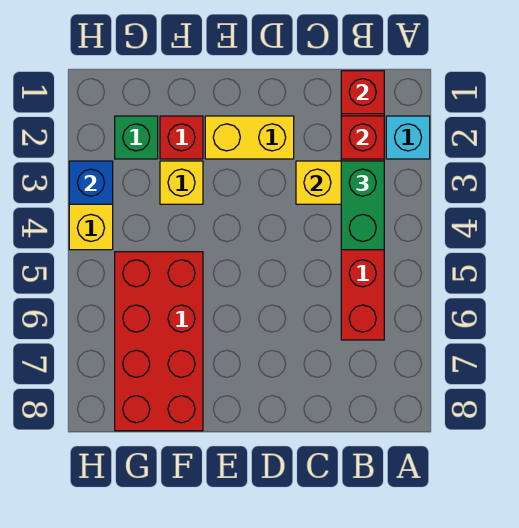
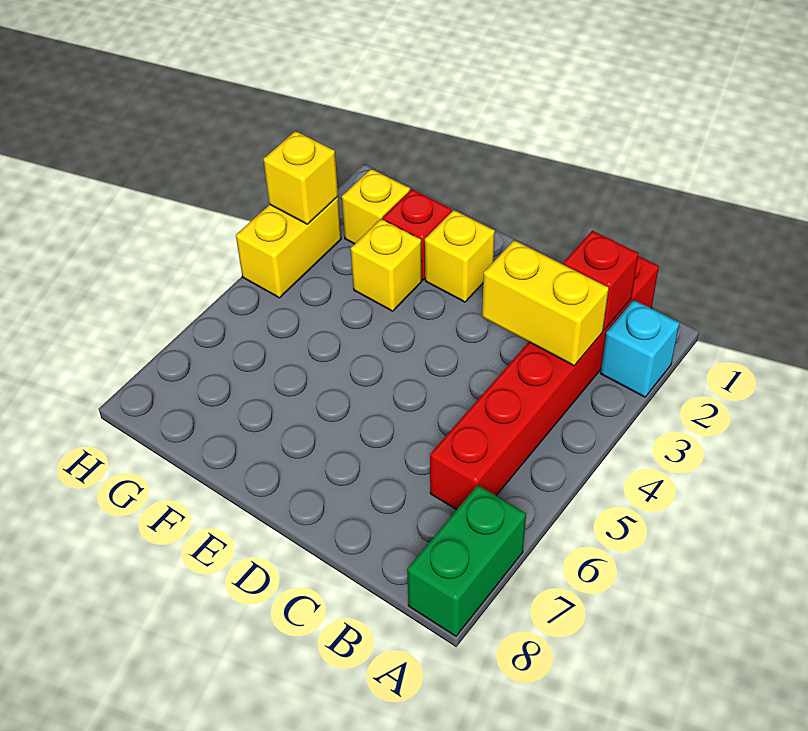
red 1x1 brick [341,71,384,114] -> none
green 1x2 brick [341,161,384,250] -> green 1x2 brick moved to [407,485,526,636]
yellow 1x2 brick [205,116,294,159] -> yellow 1x1 brick [425,210,495,302]
red 2x4 brick [115,252,203,431] -> none
green 1x1 brick [115,116,158,159] -> yellow 1x1 brick [342,169,410,244]
blue 1x1 brick [69,161,113,204] -> yellow 1x1 brick [263,131,338,224]

